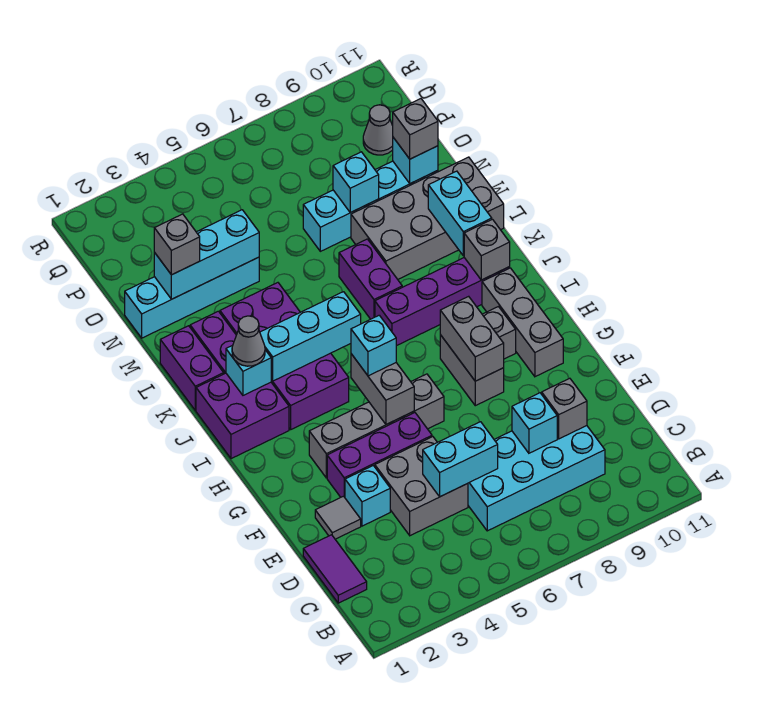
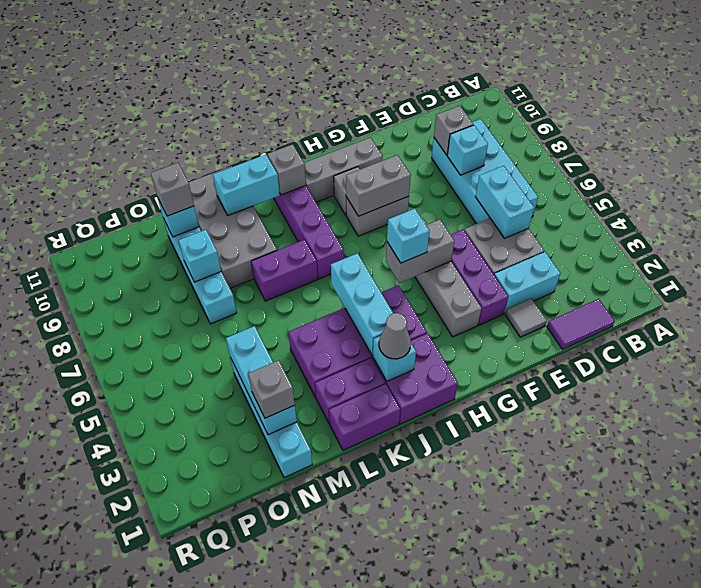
cyan 1x1 brick [345,466,390,526] -> cyan 1x2 brick [494,252,560,314]
grey 1x1 cone [363,105,393,155] -> none

